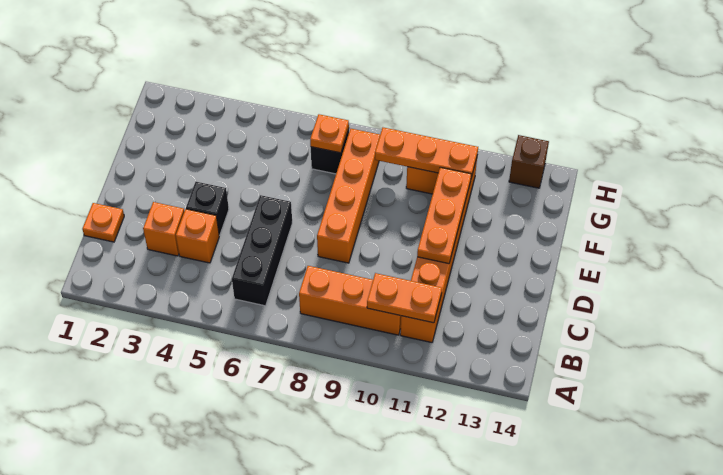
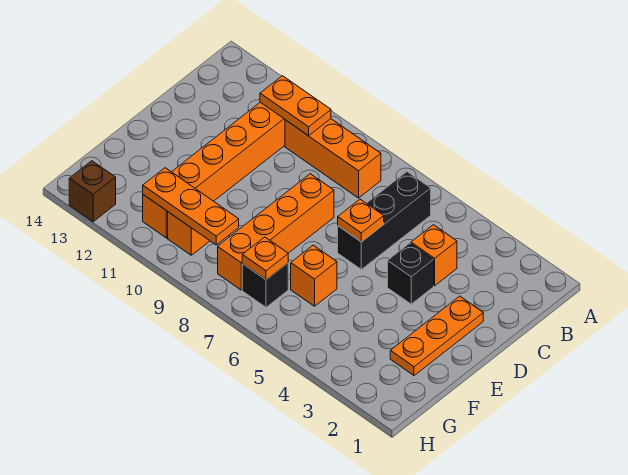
orange 1x1 plate [82,203,124,242] -> orange 1x1 plate moved to [338,199,384,242]
orange 1x1 brick [143,202,184,256] -> orange 1x1 brick moved to [291,245,337,306]
orange 1x3 plate [417,167,471,264] -> orange 1x3 plate moved to [390,296,483,376]

